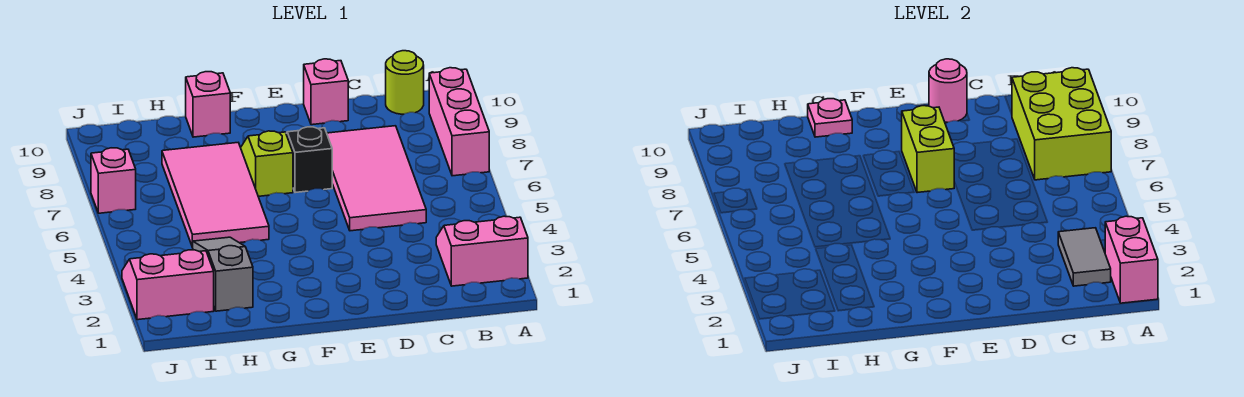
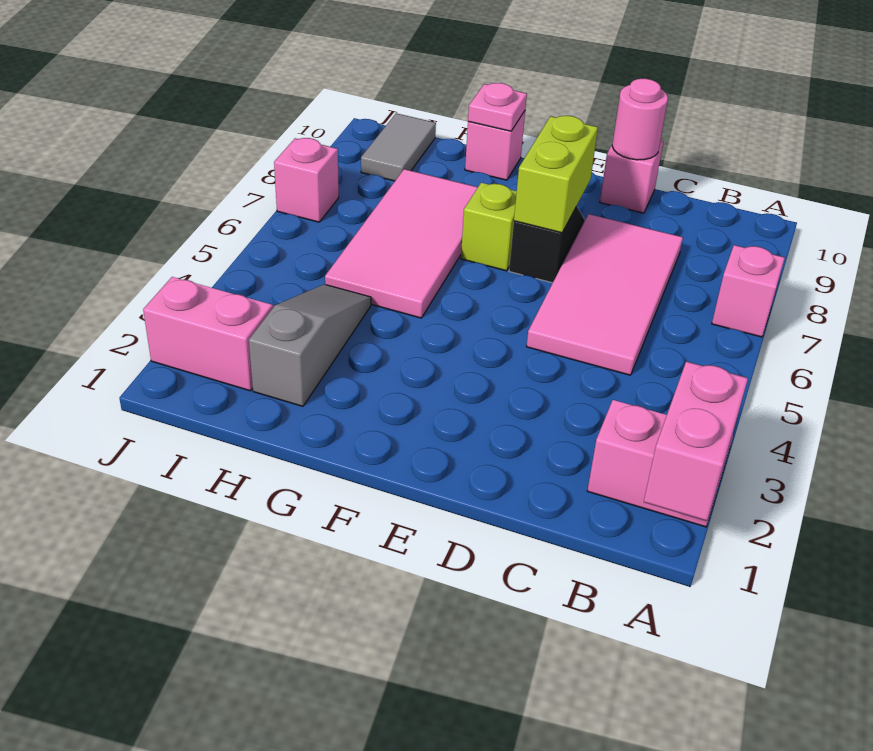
pink 1x3 brick [429,68,489,176] -> pink 1x1 brick [712,245,785,337]
lime 2x3 brick [1012,68,1111,180] -> none
grey 1x2 tile [1058,228,1111,286] -> grey 1x2 tile moved to [361,113,436,181]
lime 1x1 round brick [386,51,424,114] -> none

